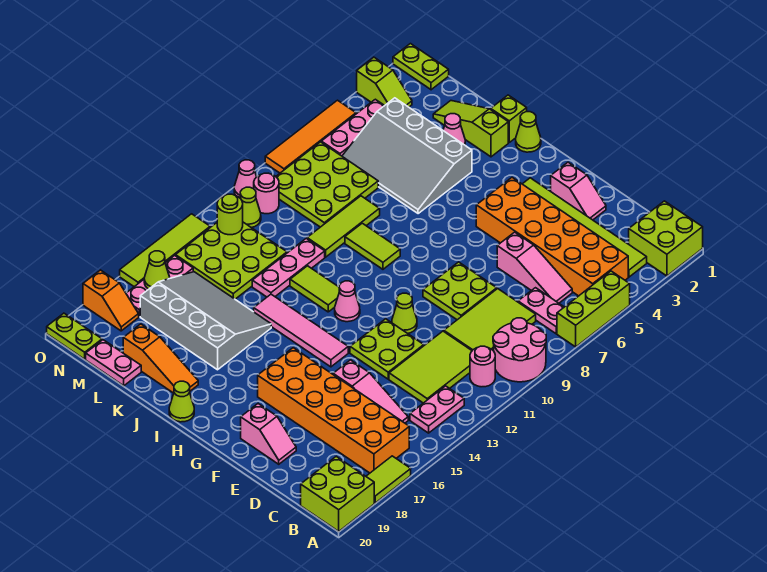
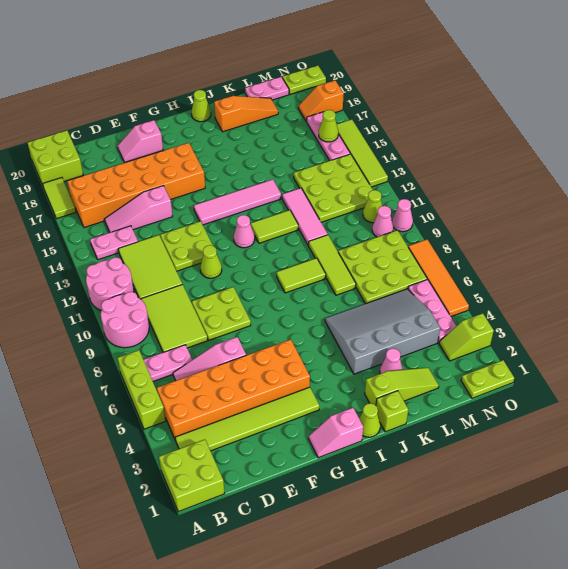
pink 1x1 round brick [470,346,495,387] -> pink 2x2 round brick [86,257,134,310]
pink 1x2 plate [410,386,464,433] -> pink 1x2 plate turned to [90,226,138,260]
pink 1x2 slope [551,162,606,220] -> pink 1x2 slope moved to [308,408,363,458]
grey 3x4 slope [140,272,271,370] -> none
orange 1x3 slope [123,324,198,393] -> orange 1x3 slope turned to [214,96,278,132]
pink 1x3 plate [252,238,325,297] -> pink 1x3 tile [282,188,328,245]
pink 1x1 round brick [254,173,279,214] -> pink 1x1 cone [372,206,393,237]
lime 1x1 round brick [217,194,243,235] -> none

